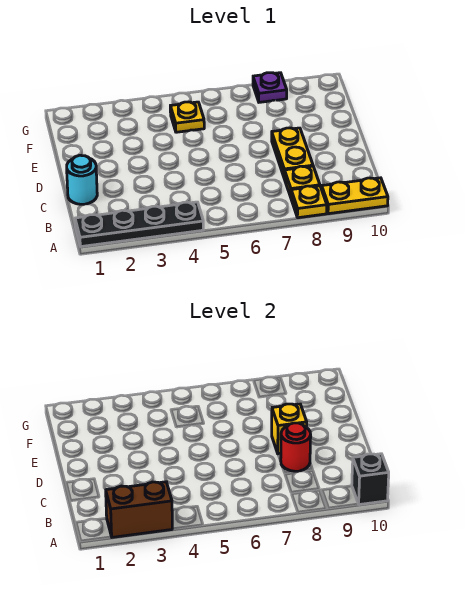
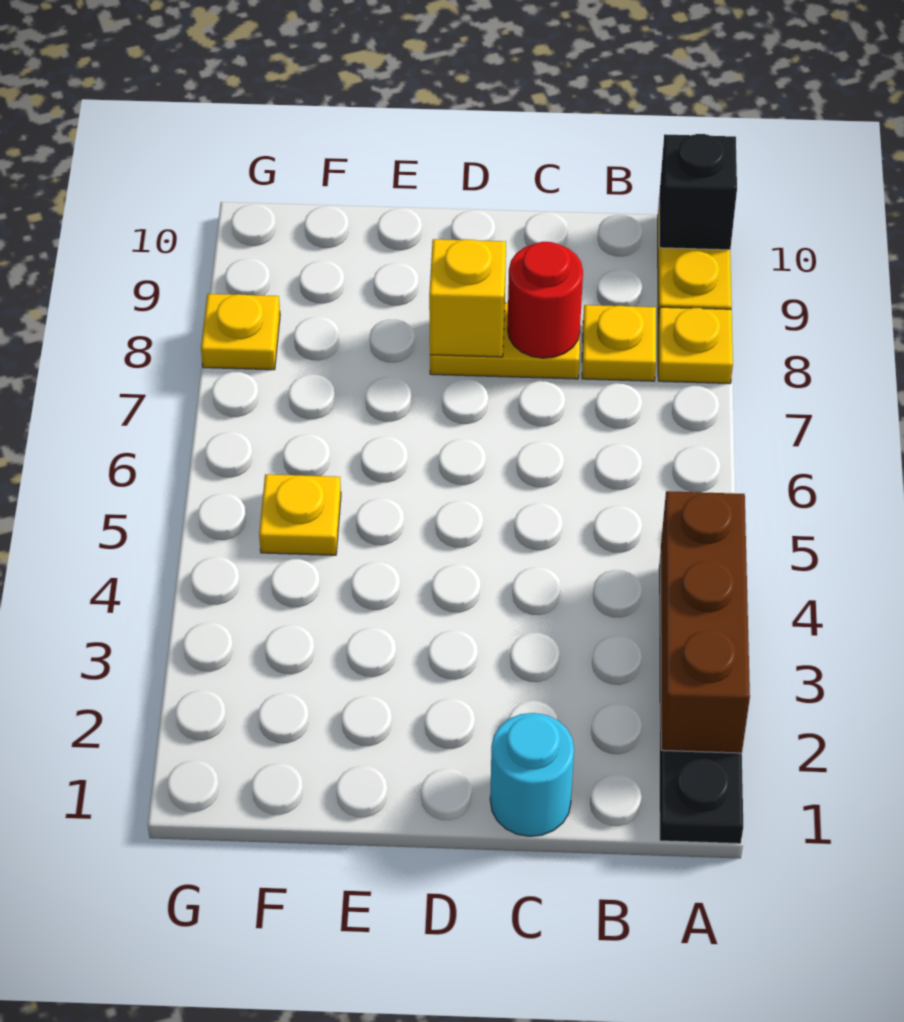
brown 1x2 brick [106,482,172,537] -> brown 1x3 brick [661,491,750,753]
purple 1x1 plate [253,73,287,102] -> yellow 1x1 plate [201,294,280,370]

